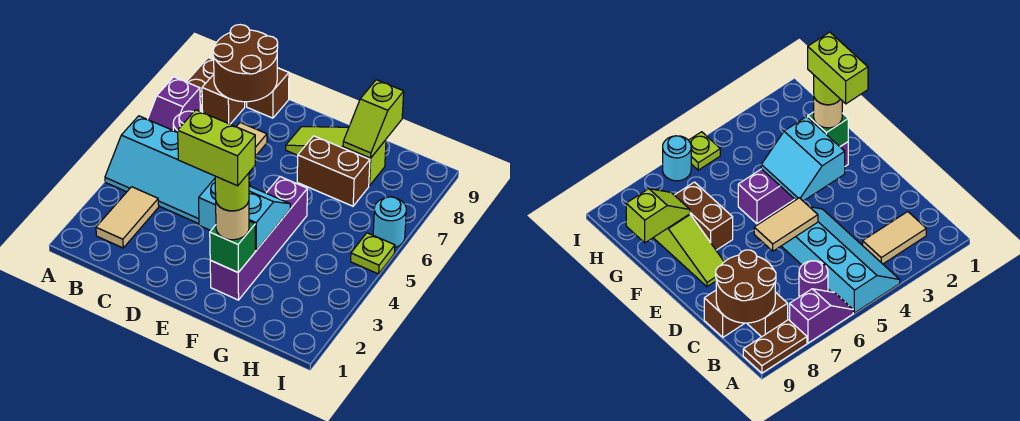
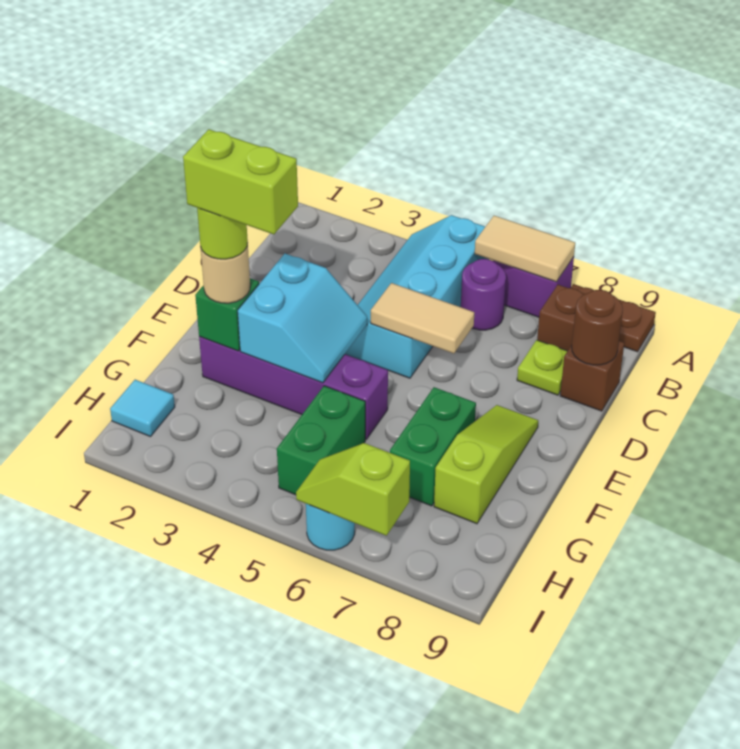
tan 1x2 tile [96,187,159,248] -> tan 1x2 tile moved to [475,216,575,282]
brown 2x2 round brick [213,25,278,102] -> brown 1x1 round brick [572,290,623,365]
lime 1x2 brick [177,110,255,186] -> lime 1x2 brick turned to [183,129,298,234]
brown 1x2 brick [297,136,370,206] -> green 1x2 brick [390,387,476,506]
none -> green 1x2 brick [277,386,365,495]
lime 1x2 slope [343,80,404,158] -> lime 1x2 slope moved to [296,443,410,536]
none -> cyan 1x1 tile [110,380,175,437]
lime 1x1 plate [351,233,395,274] -> lime 1x1 plate moved to [517,340,567,395]

